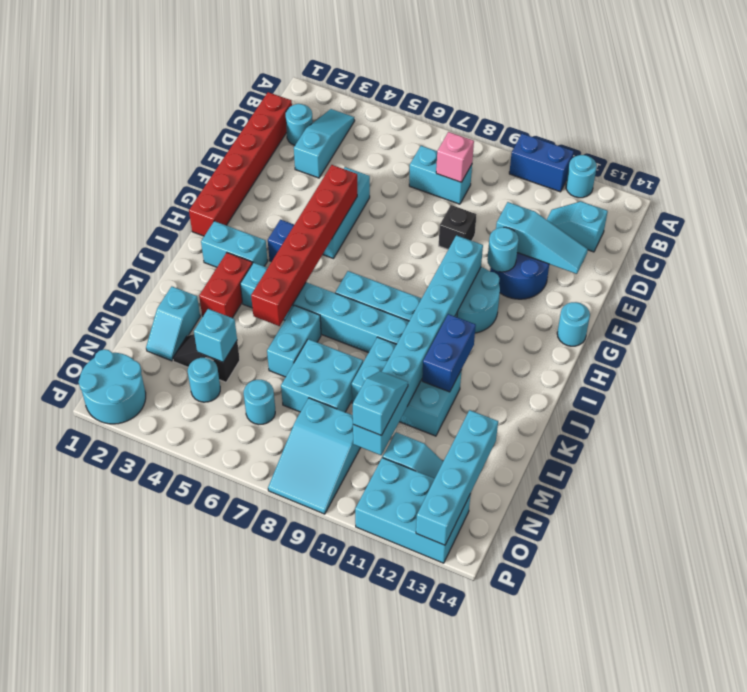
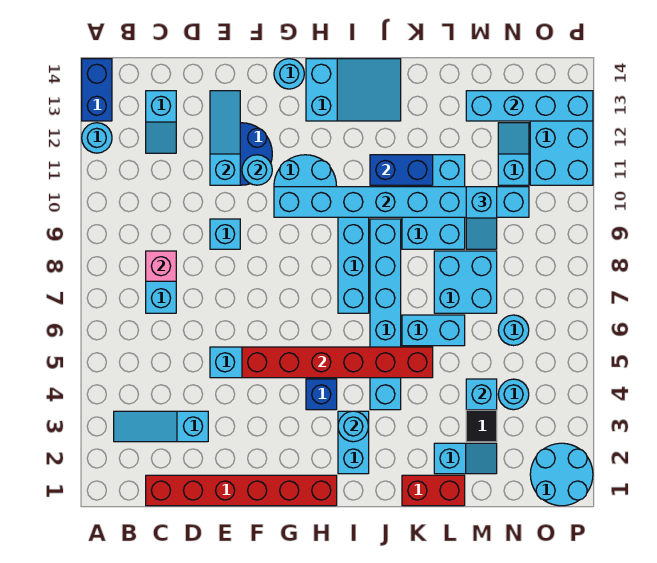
blue 1x2 brick [509,134,574,192] -> blue 1x2 brick moved to [82,59,112,121]
cyan 1x1 round brick [286,104,313,145] -> cyan 1x1 round brick moved to [338,411,369,442]
black 1x1 brick [439,205,476,249] -> cyan 1x1 brick [210,219,240,249]
red 1x2 brick [199,253,252,318] -> red 1x2 brick moved to [402,475,465,506]
cyan 1x2 slope [353,371,408,436] -> cyan 1x2 slope turned to [466,187,497,249]
cyan 2x3 slope [268,398,361,514] -> cyan 2x3 slope moved to [306,59,401,121]

